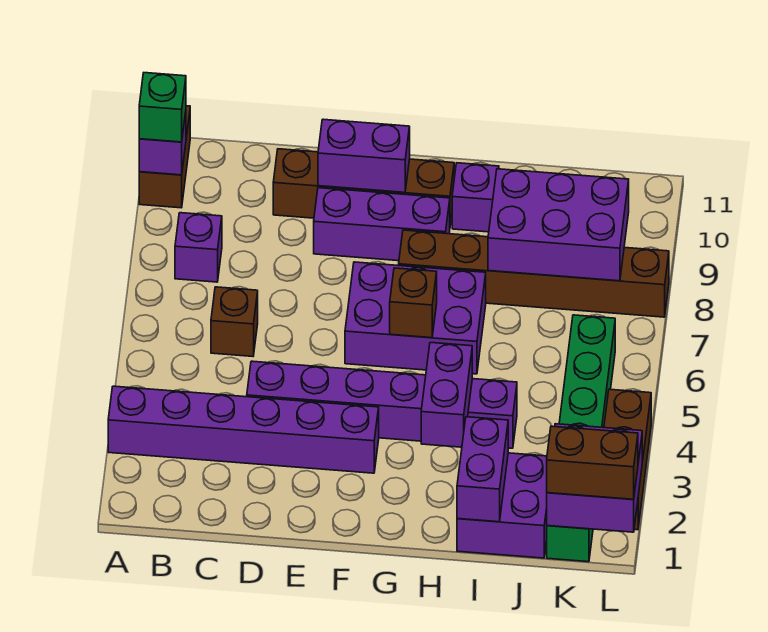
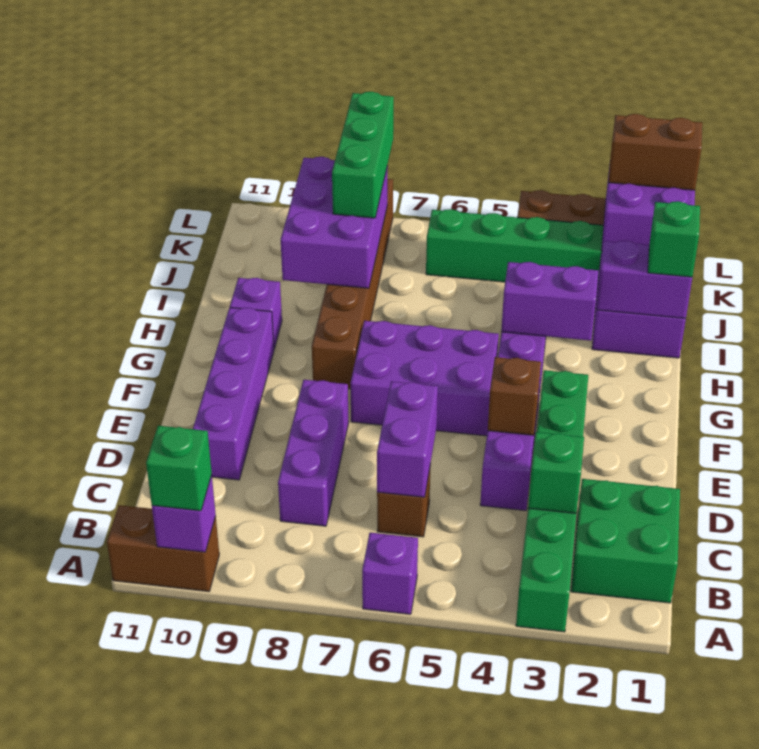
purple 1x6 brick [108,386,379,473] -> green 1x6 brick [516,370,588,632]
none -> green 2x2 brick [571,479,680,603]
purple 1x1 brick [175,213,222,282] -> purple 1x1 brick moved to [362,533,418,614]
none -> green 1x1 brick [528,432,584,513]
brown 1x4 brick [273,149,454,225] -> purple 1x4 brick [193,308,274,480]
purple 1x3 brick [314,188,450,261] -> purple 1x3 brick moved to [278,380,349,526]
purple 1x2 brick [318,119,410,192] -> purple 1x2 brick moved to [377,381,438,497]
purple 2x3 brick [345,262,486,374] -> purple 2x3 brick turned to [350,321,499,436]
brown 1x1 brick [390,268,437,338] -> brown 1x1 brick moved to [488,357,541,435]
none -> green 1x1 brick [648,201,700,277]
none -> green 1x3 brick [332,92,394,218]
brown 1x2 brick [547,426,638,499] -> brown 1x2 brick turned to [608,114,702,190]

